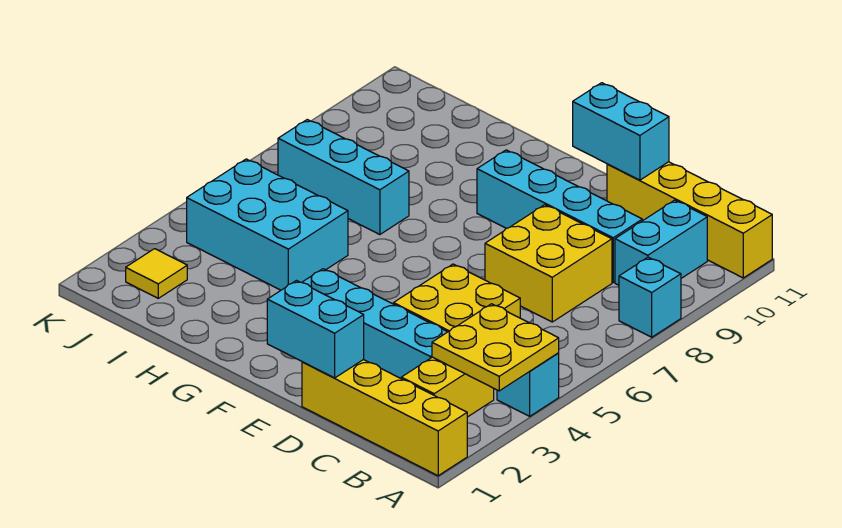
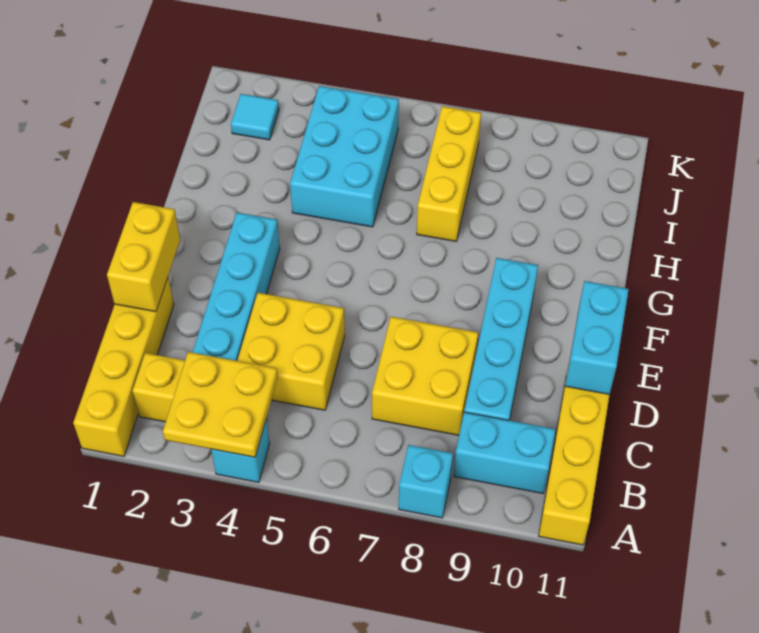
cyan 1x2 brick [267,281,364,378] -> yellow 1x2 brick [107,202,180,312]
cyan 1x3 brick [278,120,409,235] -> yellow 1x3 brick [417,106,481,241]
yellow 1x1 tile [126,249,187,298] -> cyan 1x1 tile [231,94,279,140]

